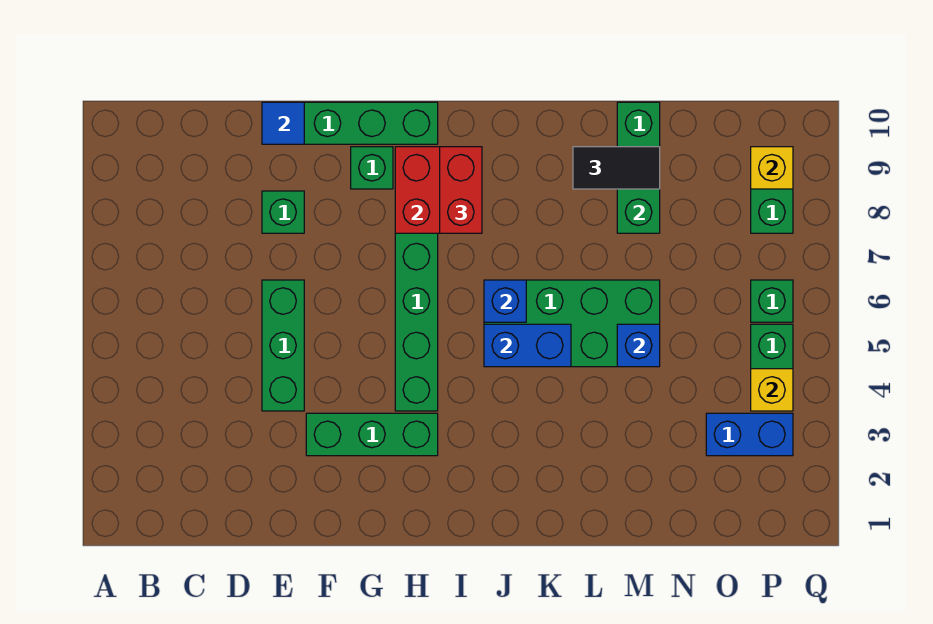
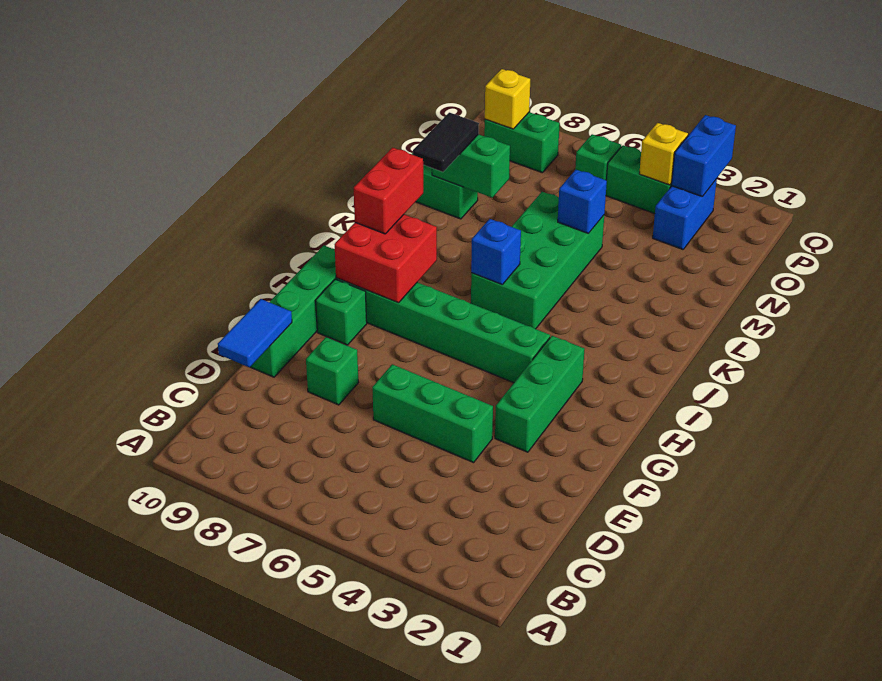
blue 1x1 tile [262,102,304,144] -> blue 1x2 tile [218,299,292,367]
red 1x2 brick [440,147,482,233] -> red 1x2 brick turned to [354,148,423,234]
blue 1x2 brick [484,324,571,367] -> blue 1x2 brick moved to [671,115,736,197]

